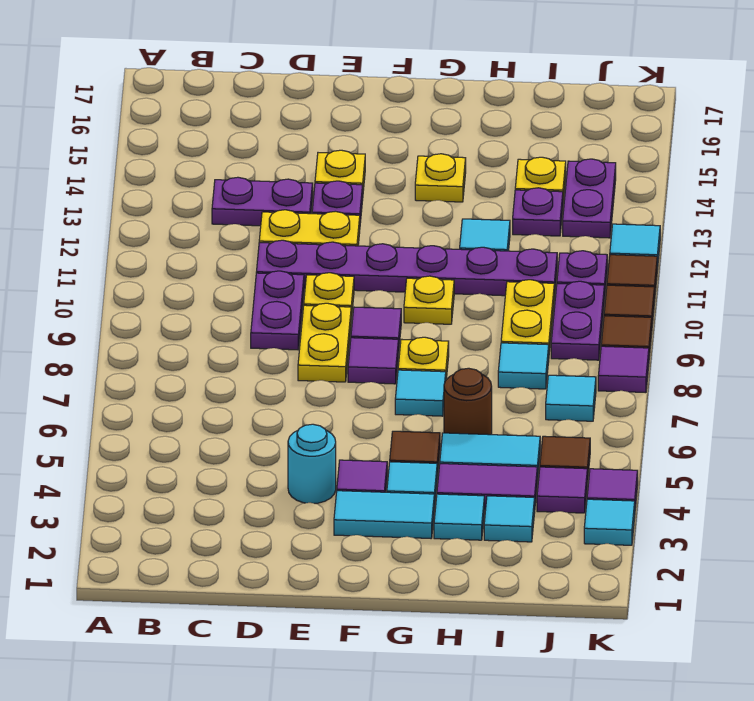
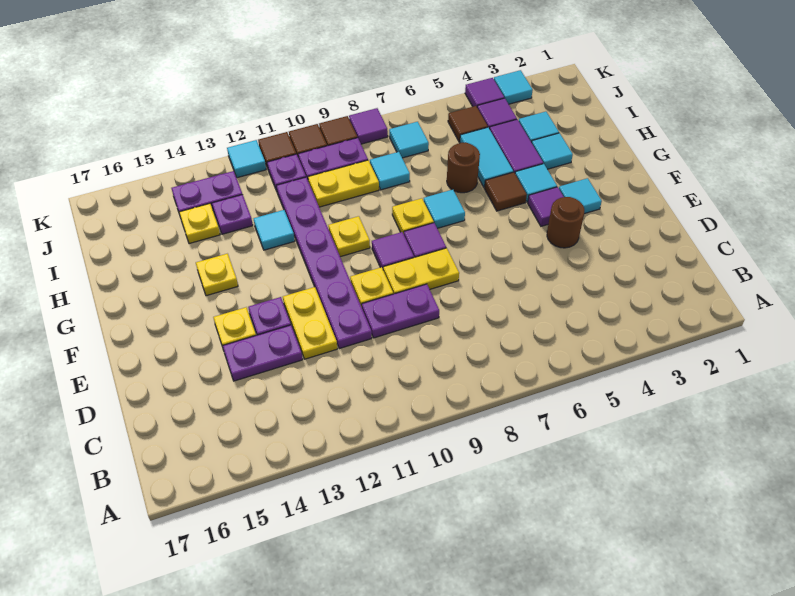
purple 1x2 plate [212,177,313,226] -> purple 1x2 plate turned to [223,325,303,381]
cyan 1x1 round brick [288,424,336,503] -> brown 1x1 round brick [547,197,584,248]
cyan 1x2 tile [334,491,434,538] -> cyan 1x1 tile [559,178,602,214]

